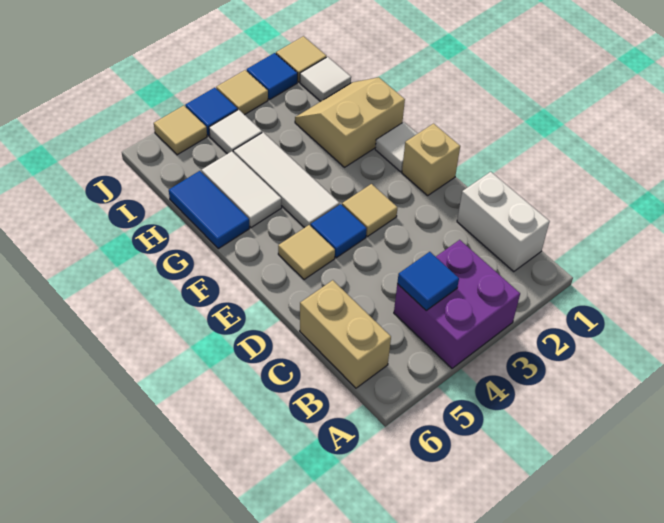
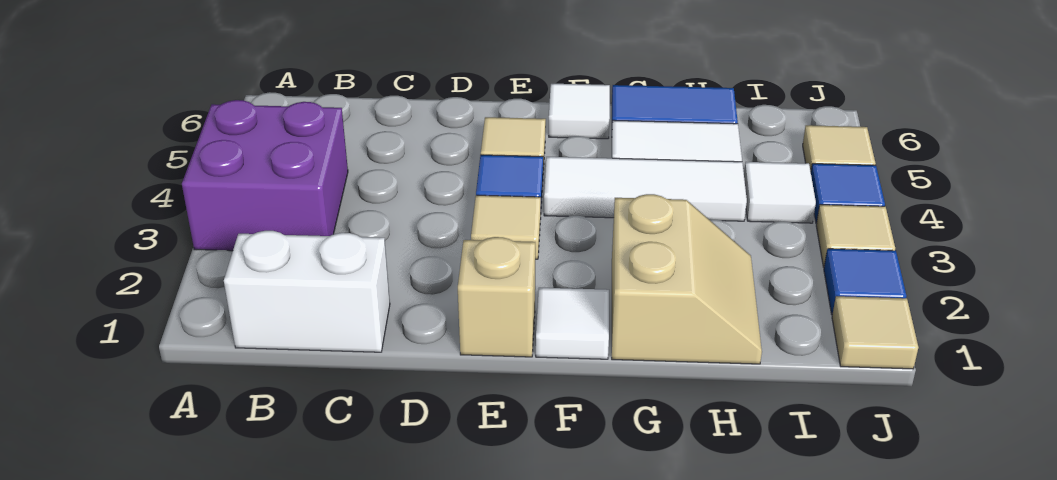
blue 1x1 tile [397,252,459,310] -> none
tan 1x2 brick [300,280,391,388] -> none
white 1x1 tile [300,57,351,101] -> white 1x1 tile moved to [549,84,610,139]

